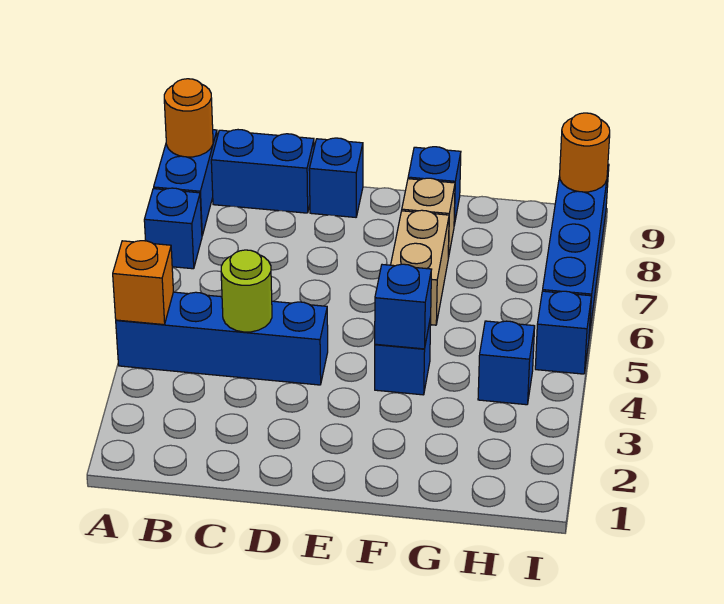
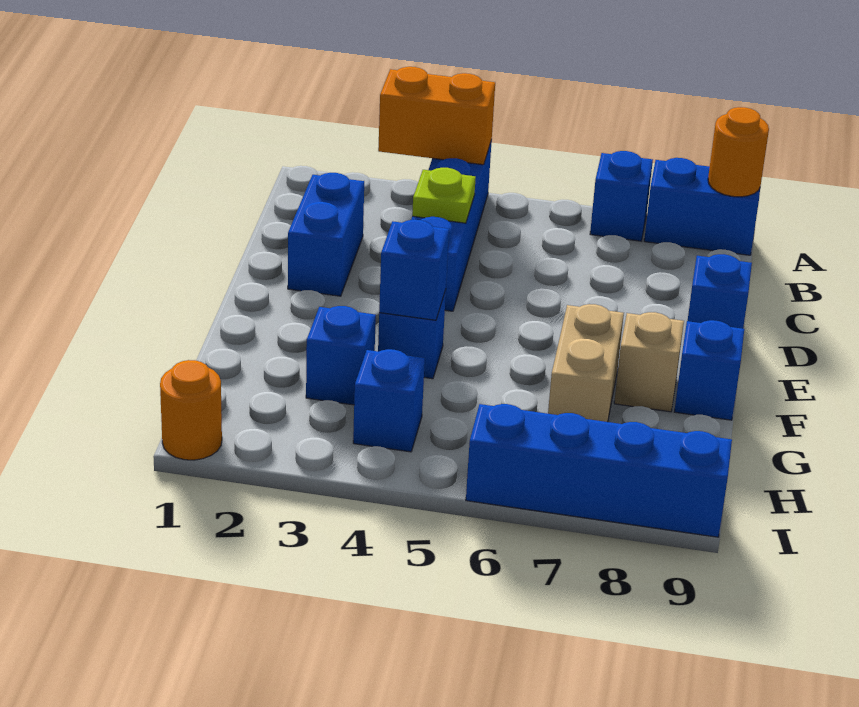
orange 1x1 brick [113,241,173,325] -> orange 1x2 brick [378,67,495,165]
blue 1x2 brick [211,130,314,213] -> blue 1x2 brick moved to [288,173,364,296]
lime 1x1 round brick [221,250,272,332] -> lime 1x1 plate [412,168,476,223]
tan 1x2 brick [391,210,449,325] -> tan 1x2 brick turned to [548,304,624,422]
blue 1x1 brick [535,291,591,374] -> blue 1x1 brick moved to [306,306,376,405]
orange 1x1 round brick [560,113,610,192] -> orange 1x1 round brick moved to [160,360,222,460]

